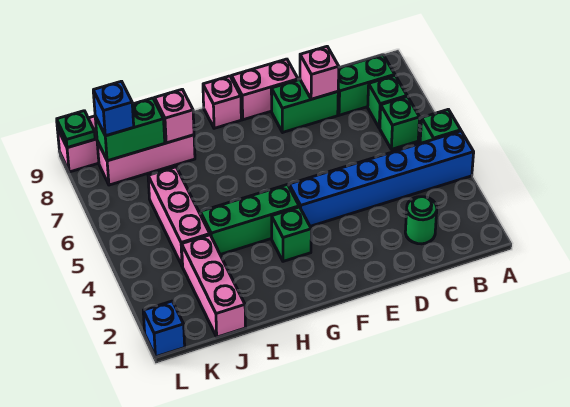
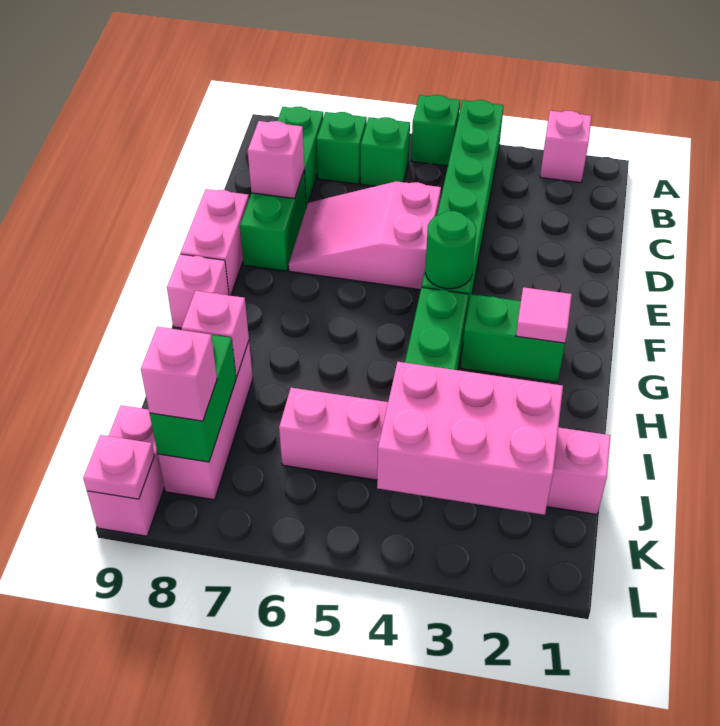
none -> pink 1x1 brick [540,111,592,183]
blue 1x6 brick [289,131,474,226] -> green 1x6 brick [422,100,504,317]
green 1x1 round brick [405,197,437,244] -> green 1x1 round brick moved to [425,211,476,289]
none -> pink 2x3 slope [289,181,441,290]
none -> pink 1x1 tile [516,287,572,343]
green 1x1 brick [272,207,311,261] -> green 1x2 brick [461,294,565,382]
none -> pink 2x3 brick [377,362,563,515]
blue 1x1 brick [93,81,134,136] -> pink 1x1 brick [141,327,217,421]
blue 1x1 brick [143,301,185,357] -> none
green 1x1 plate [57,111,95,148] -> pink 1x1 plate [83,435,154,499]

